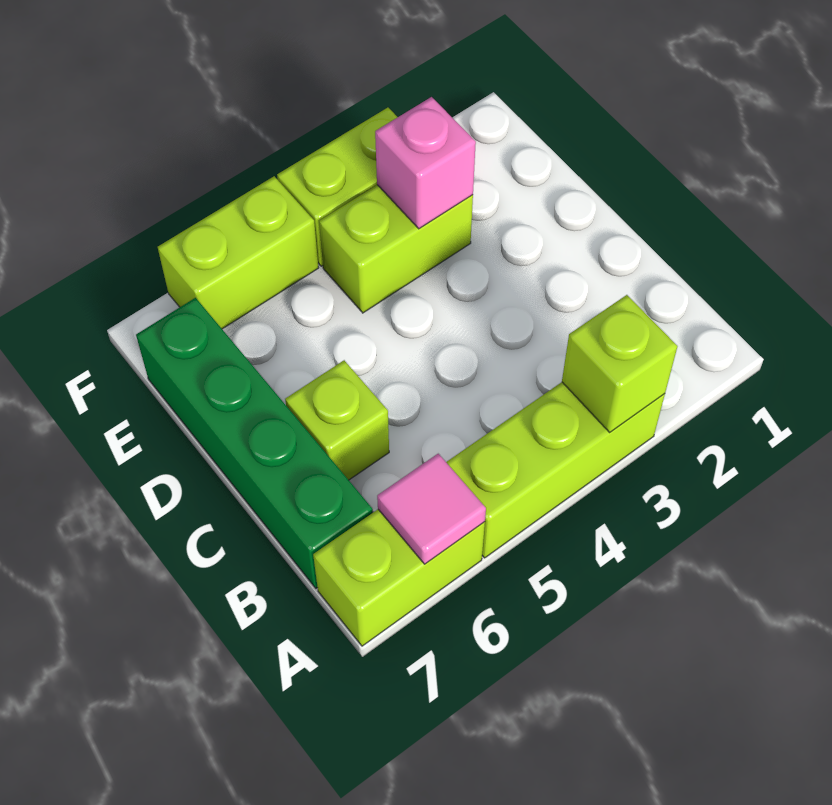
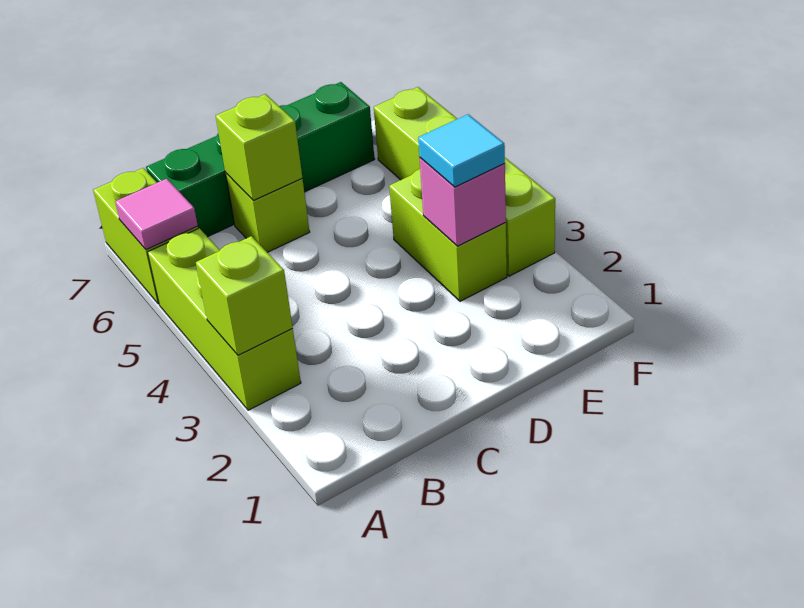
none -> lime 1x1 brick [216,94,302,200]
none -> cyan 1x1 tile [418,114,505,187]

